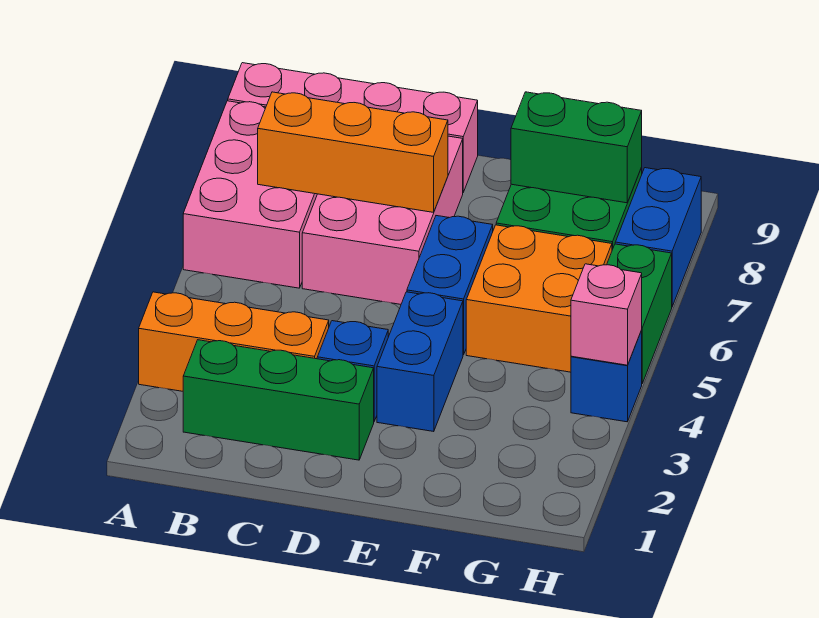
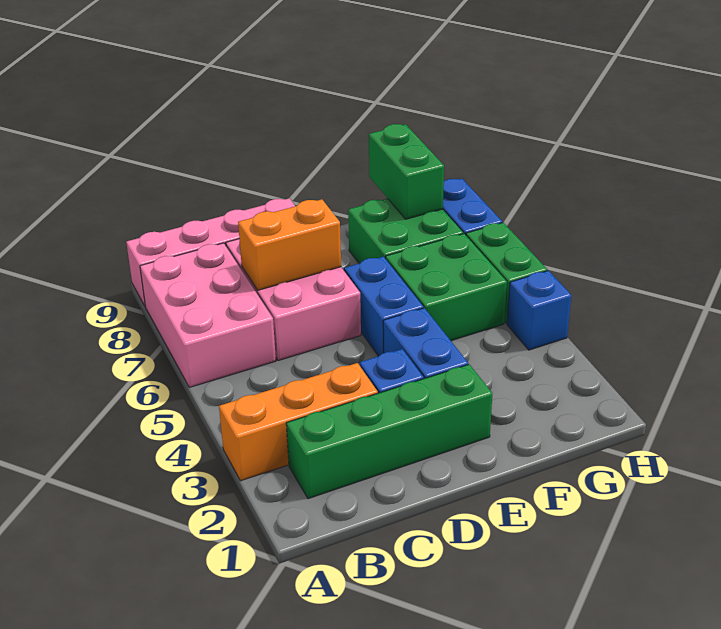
green 1x3 brick [183,340,374,460] -> green 1x4 brick [286,364,492,499]
orange 1x3 brick [258,92,448,212] -> orange 1x2 brick [238,199,341,290]
orange 2x2 brick [466,225,612,372] -> green 2x2 brick [386,234,507,341]
green 1x2 brick [511,92,642,203] -> green 1x2 brick turned to [369,124,444,219]
pink 1x1 brick [571,264,642,365] -> none

